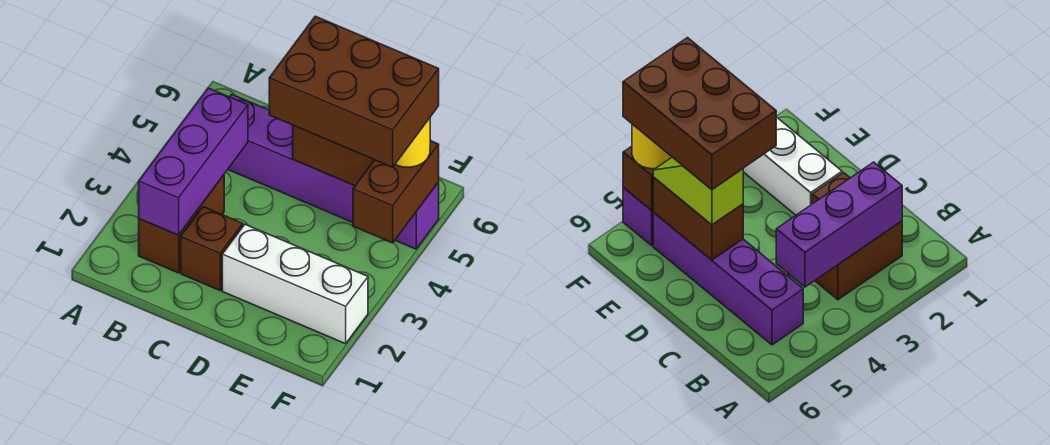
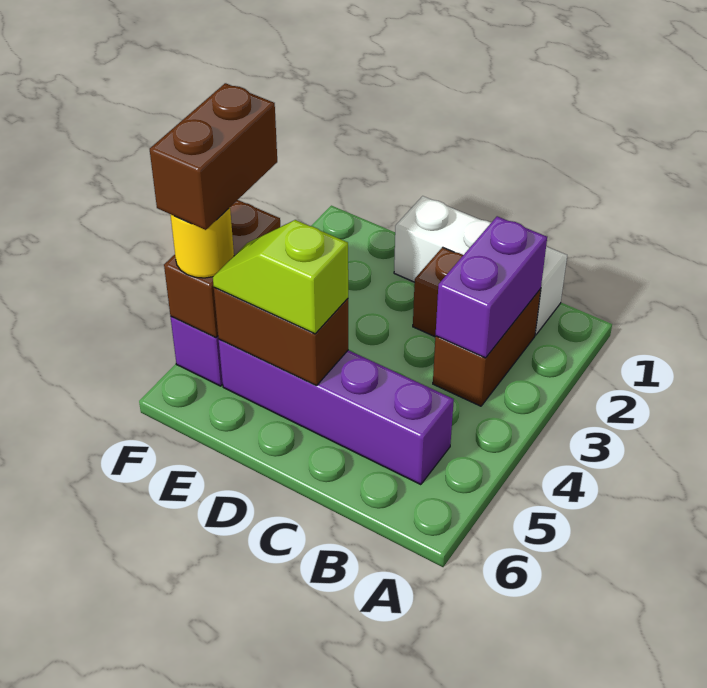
purple 1x3 brick [139,88,248,235] -> purple 1x2 brick [436,216,547,358]
white 1x3 brick [222,225,368,344] -> white 1x3 brick moved to [394,196,567,335]
brown 2x3 brick [269,16,439,167] -> brown 1x2 brick [150,83,277,230]

